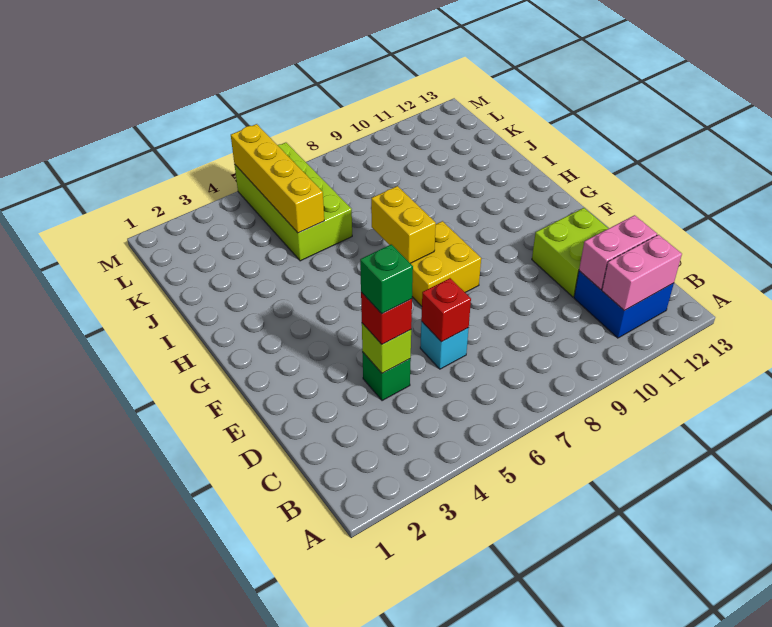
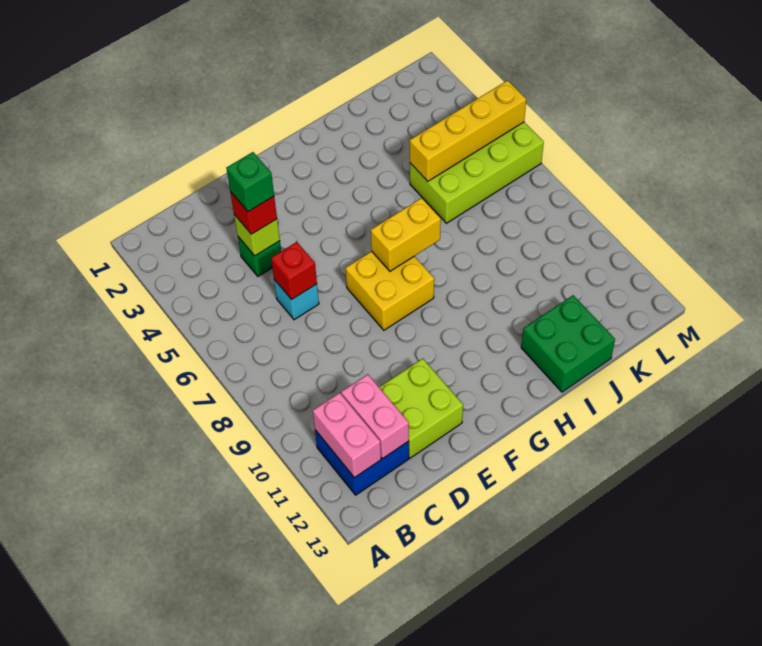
none -> green 2x2 brick [521,295,615,392]

